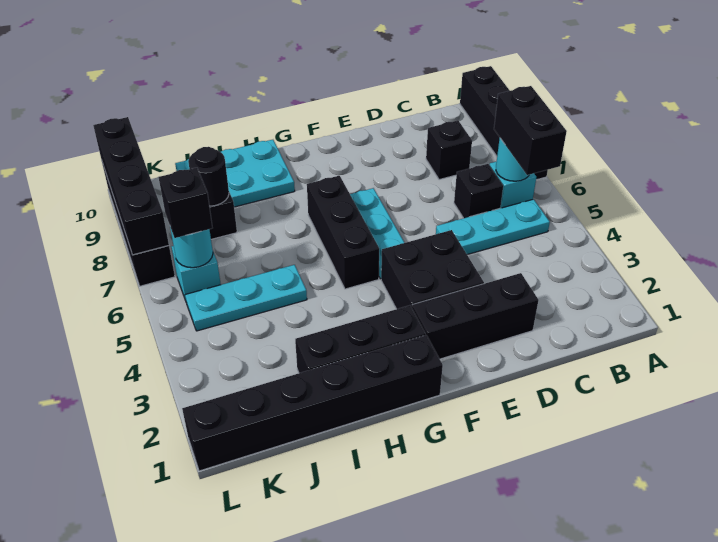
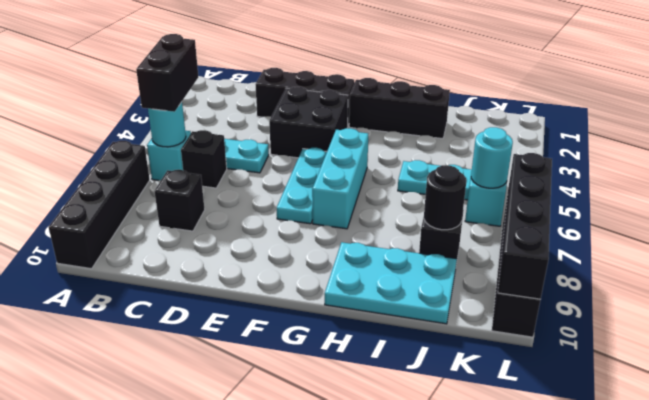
black 1x6 brick [182,335,443,471] -> none
black 1x3 brick [307,176,379,289] -> cyan 1x3 brick [312,128,368,229]
black 1x1 brick [159,168,212,238] -> none

